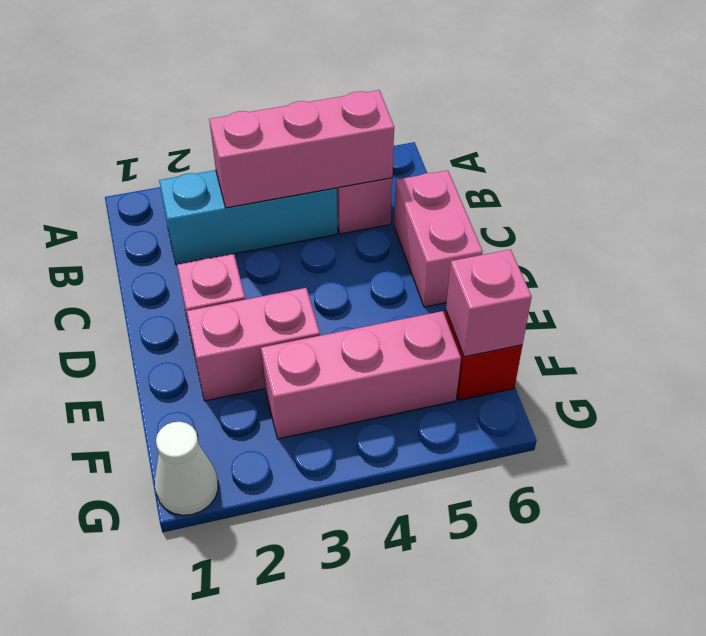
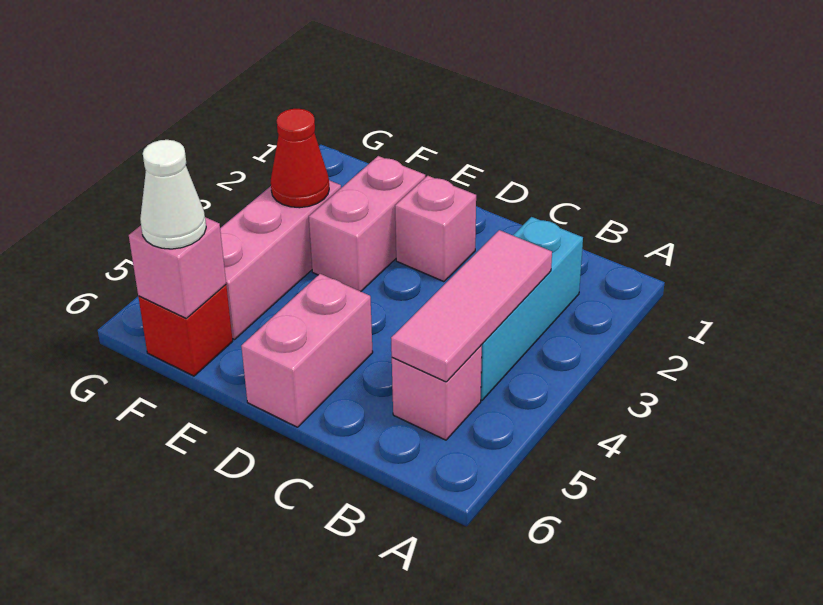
pink 1x3 brick [209,90,394,208] -> pink 1x3 tile [391,230,552,382]
pink 1x2 brick [394,170,483,307] -> pink 1x2 brick turned to [241,274,373,427]
none -> red 1x1 cone [271,109,329,208]
white 1x1 cone [155,422,218,515] -> white 1x1 cone moved to [140,140,206,249]

